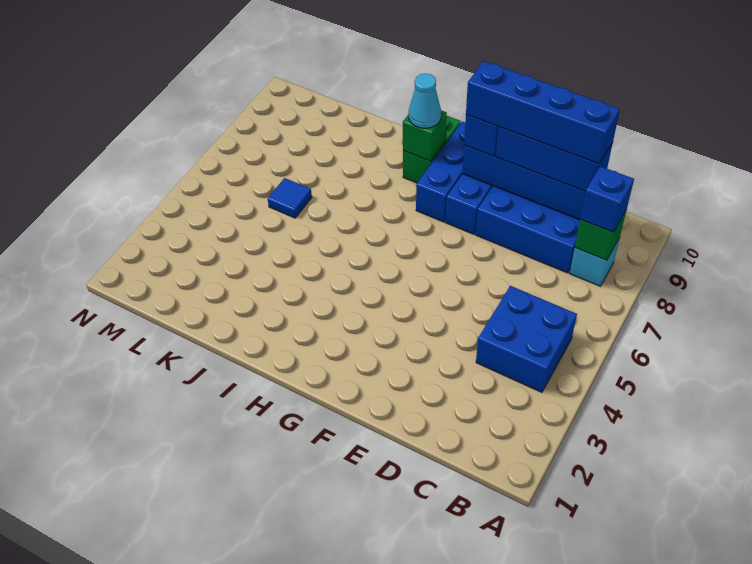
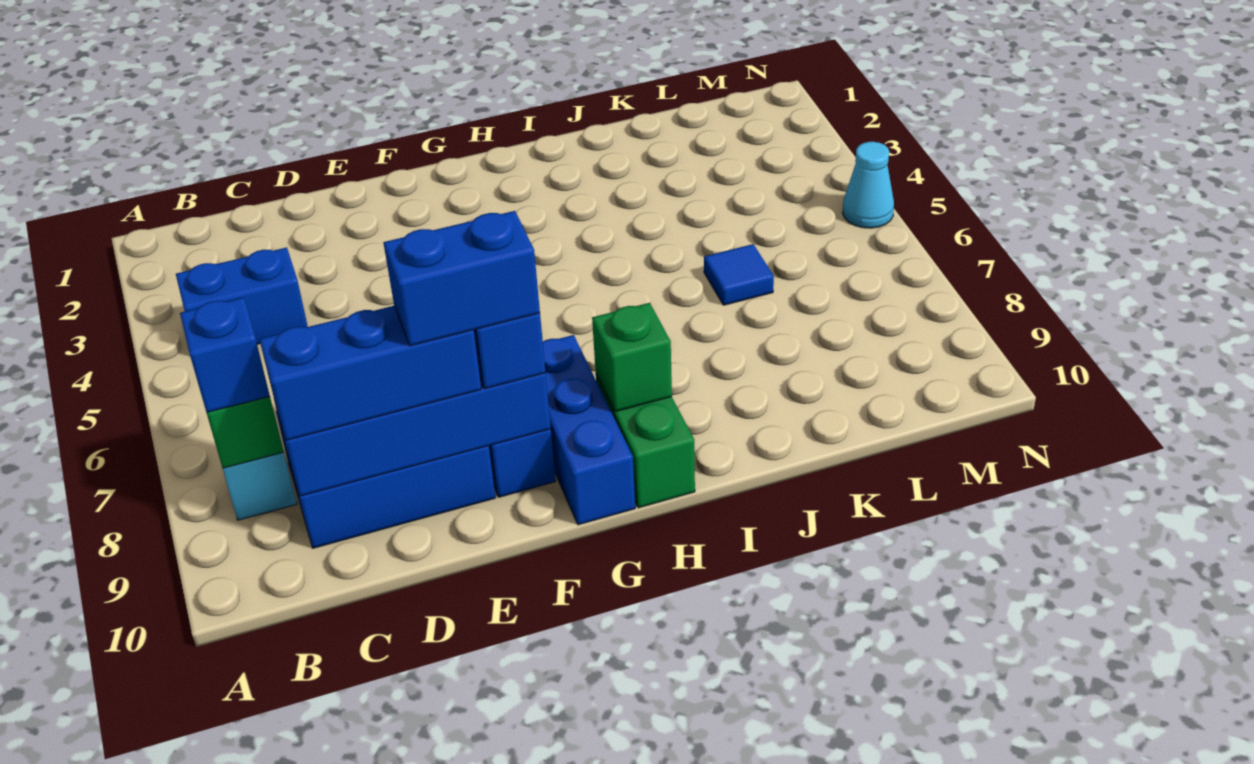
blue 2x2 brick [476,286,577,392] -> blue 1x2 brick [176,247,308,344]
blue 1x4 brick [466,61,620,164] -> blue 1x2 brick [383,211,540,346]
cyan 1x1 cone [409,74,441,128] -> cyan 1x1 cone moved to [842,142,894,228]

